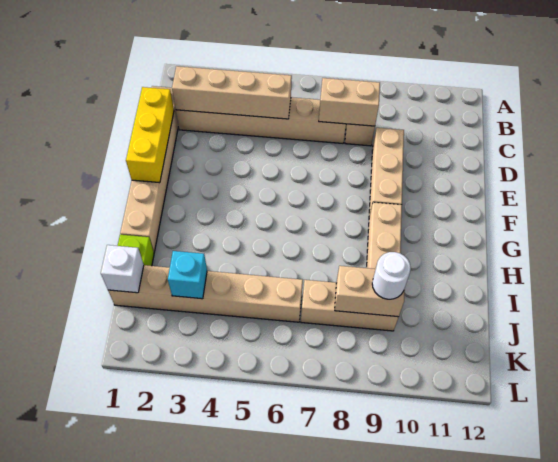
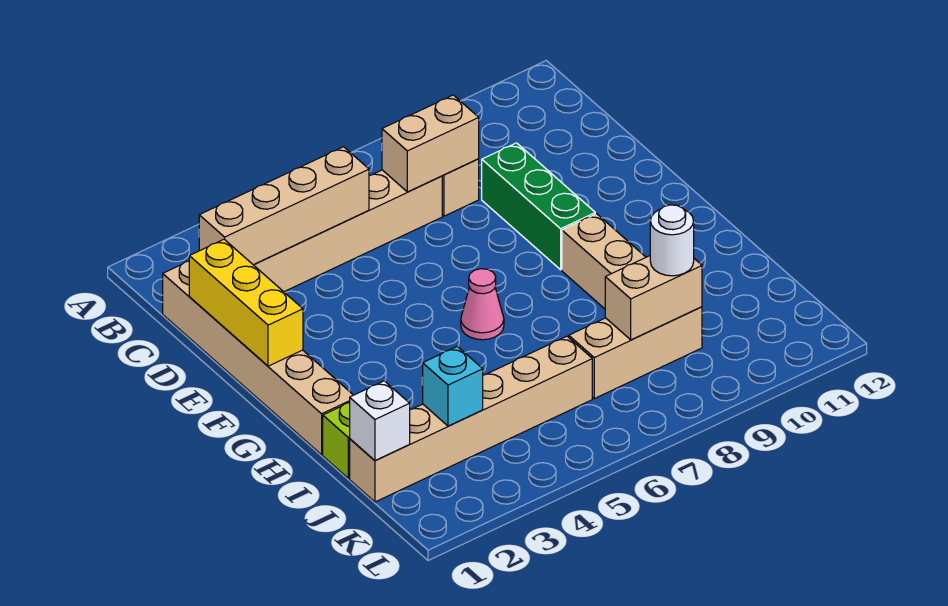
tan 1x3 brick [369,128,404,217] -> green 1x3 brick [482,143,595,270]
none -> pink 1x1 cone [461,269,504,340]

